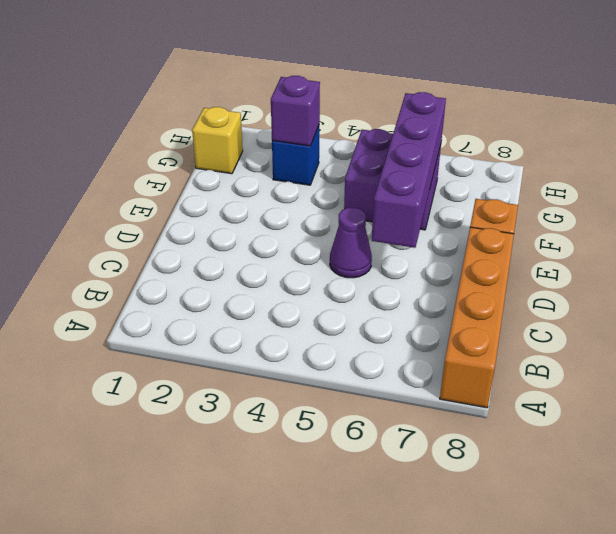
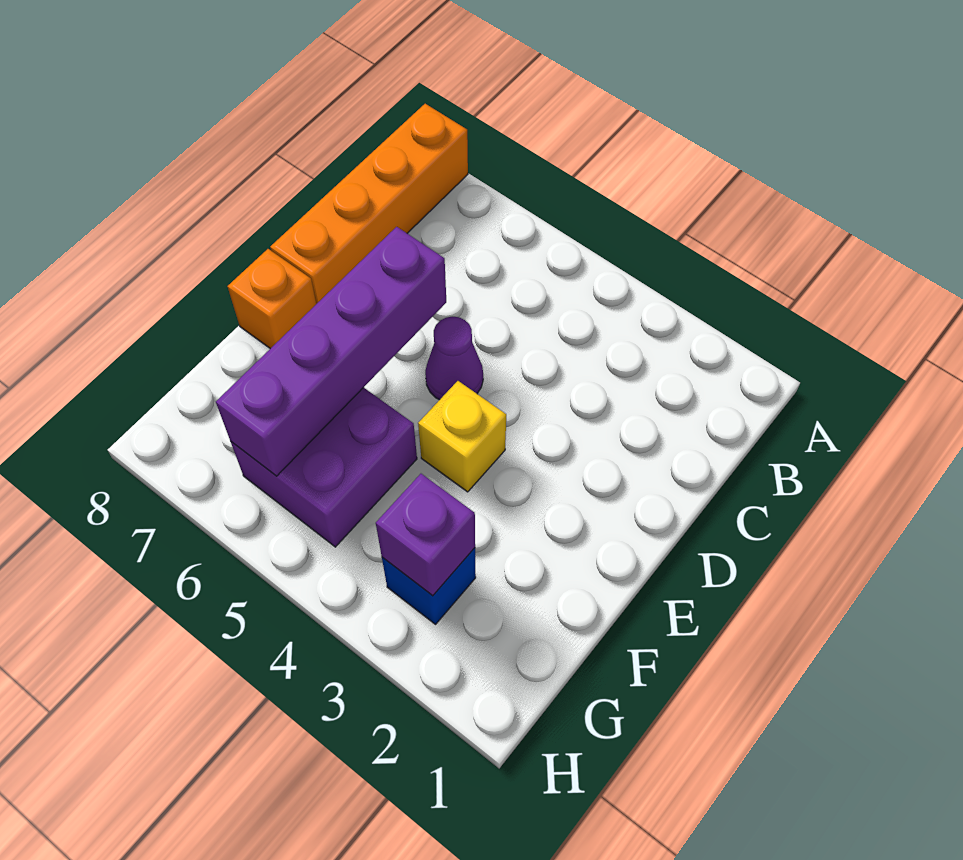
yellow 1x1 brick [192,107,243,174] -> yellow 1x1 brick moved to [418,381,506,492]

